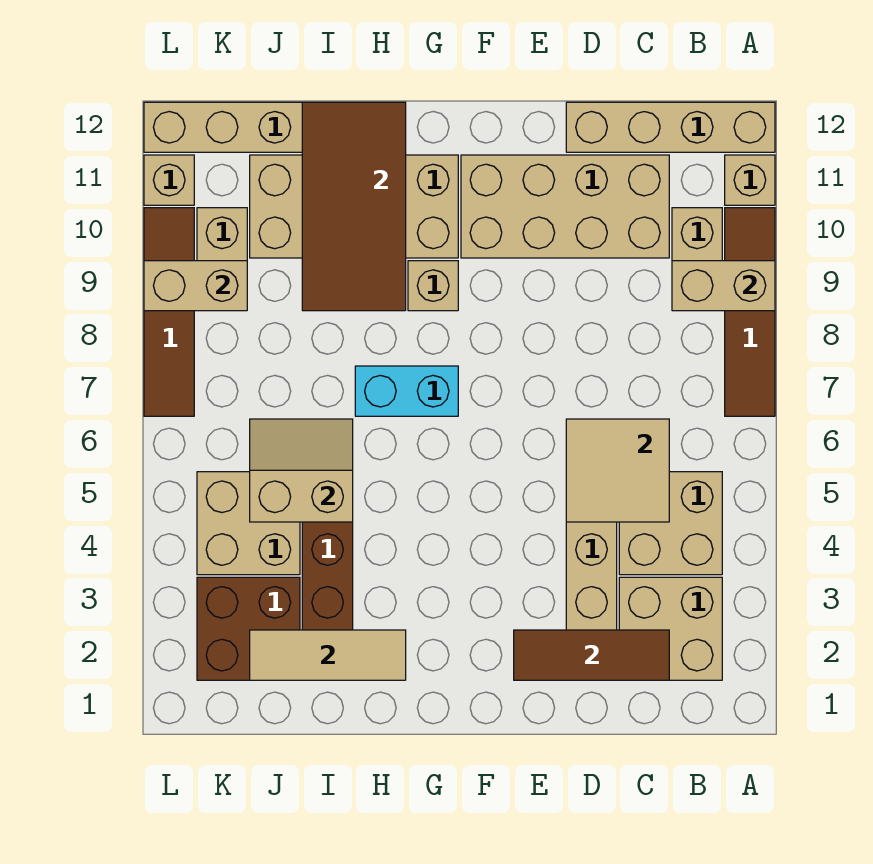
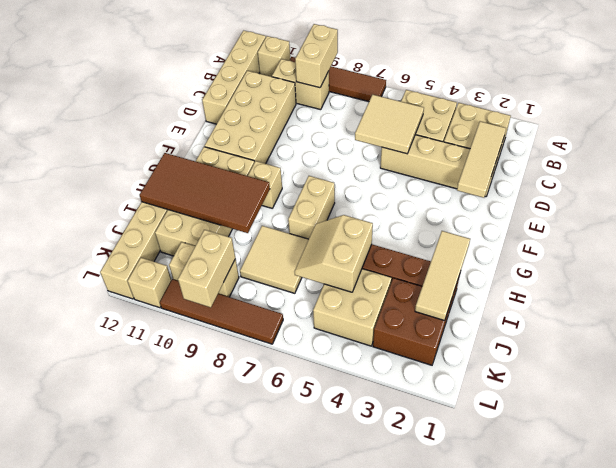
brown 1x3 tile [514,630,669,680] -> tan 1x3 tile [457,121,506,198]
cyan 1x2 brick [355,366,458,416] -> tan 1x2 brick [288,176,335,239]
none -> tan 2x2 tile [240,226,309,293]

